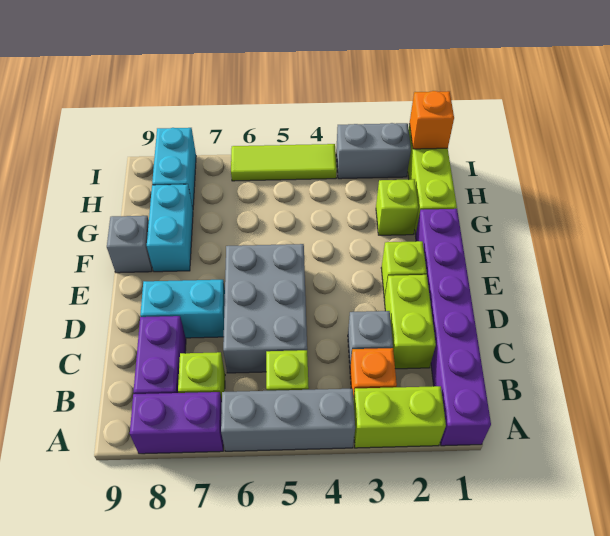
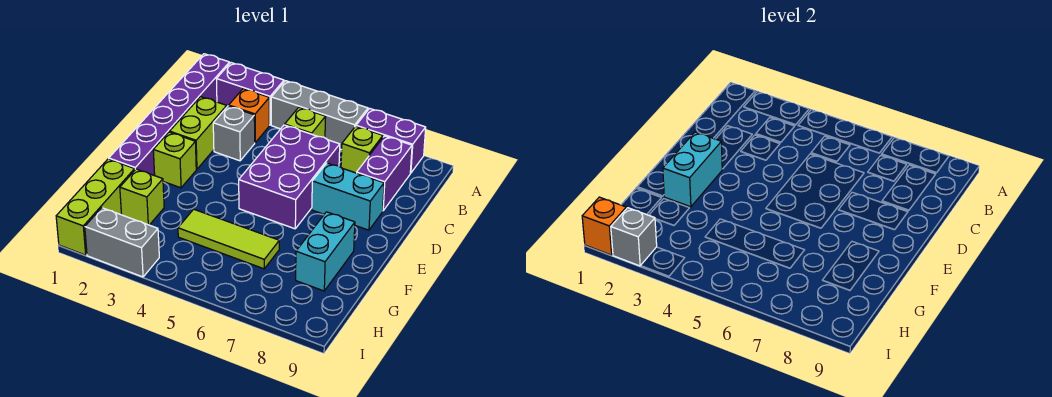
lime 1x2 brick [354,386,446,448] -> purple 1x2 brick [217,63,284,125]
grey 2x3 brick [223,244,307,373] -> purple 2x3 brick [239,125,340,229]
grey 1x1 brick [107,216,152,273] -> grey 1x1 brick moved to [611,208,657,266]
cyan 1x2 brick [152,128,196,208] -> cyan 1x2 brick moved to [663,132,722,207]
lime 1x3 tile [231,144,337,181] -> lime 1x3 tile moved to [178,209,279,269]

